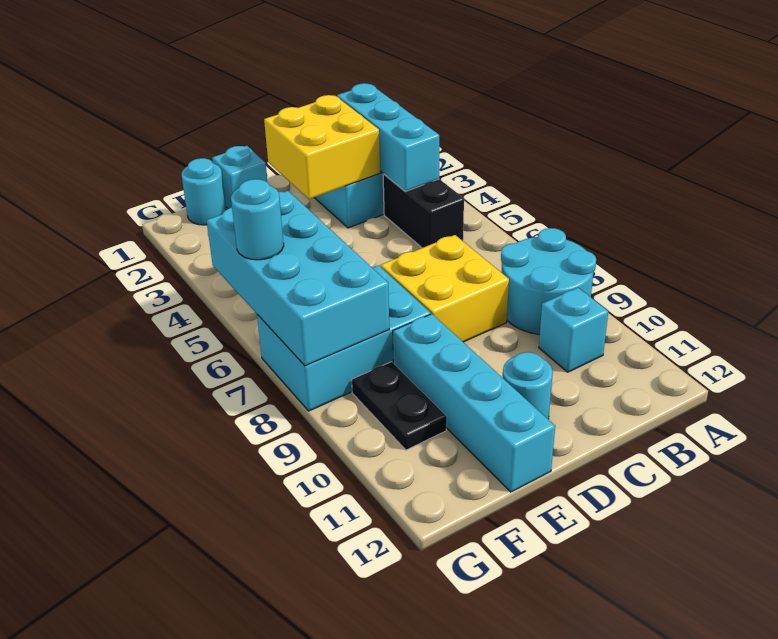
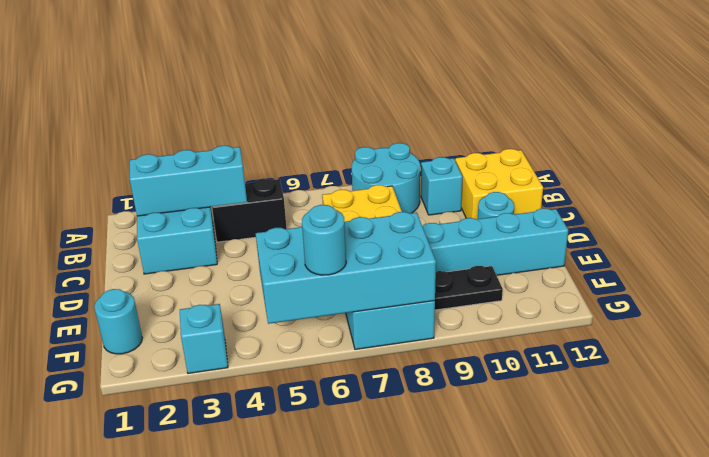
yellow 2x2 brick [264,95,380,199] -> yellow 2x2 brick moved to [455,149,543,219]
cyan 1x1 brick [212,146,267,209] -> cyan 1x1 brick moved to [180,304,228,373]

